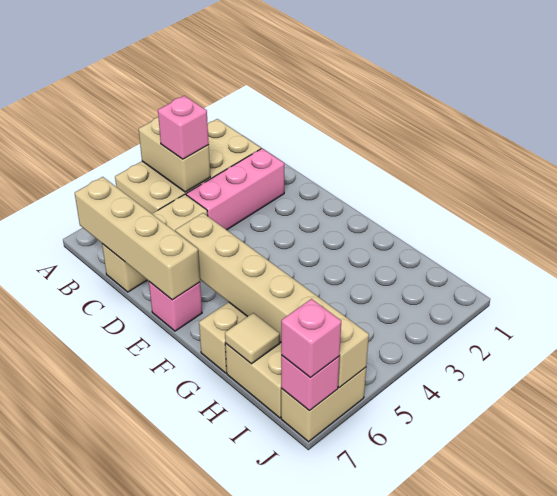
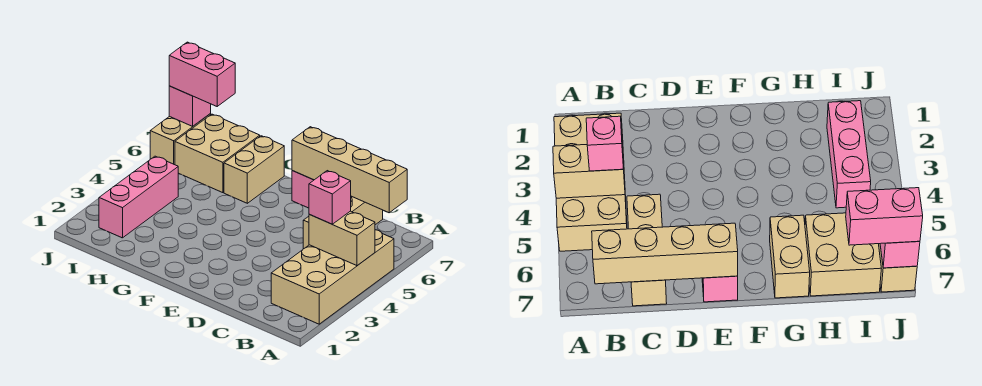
pink 1x3 brick [186,148,284,230] -> pink 1x3 brick moved to [99,156,178,238]
tan 1x6 brick [175,213,369,388] -> none
tan 1x1 tile [225,313,280,364] -> none
pink 1x1 brick [281,299,341,378] -> pink 1x2 brick [169,42,235,106]

